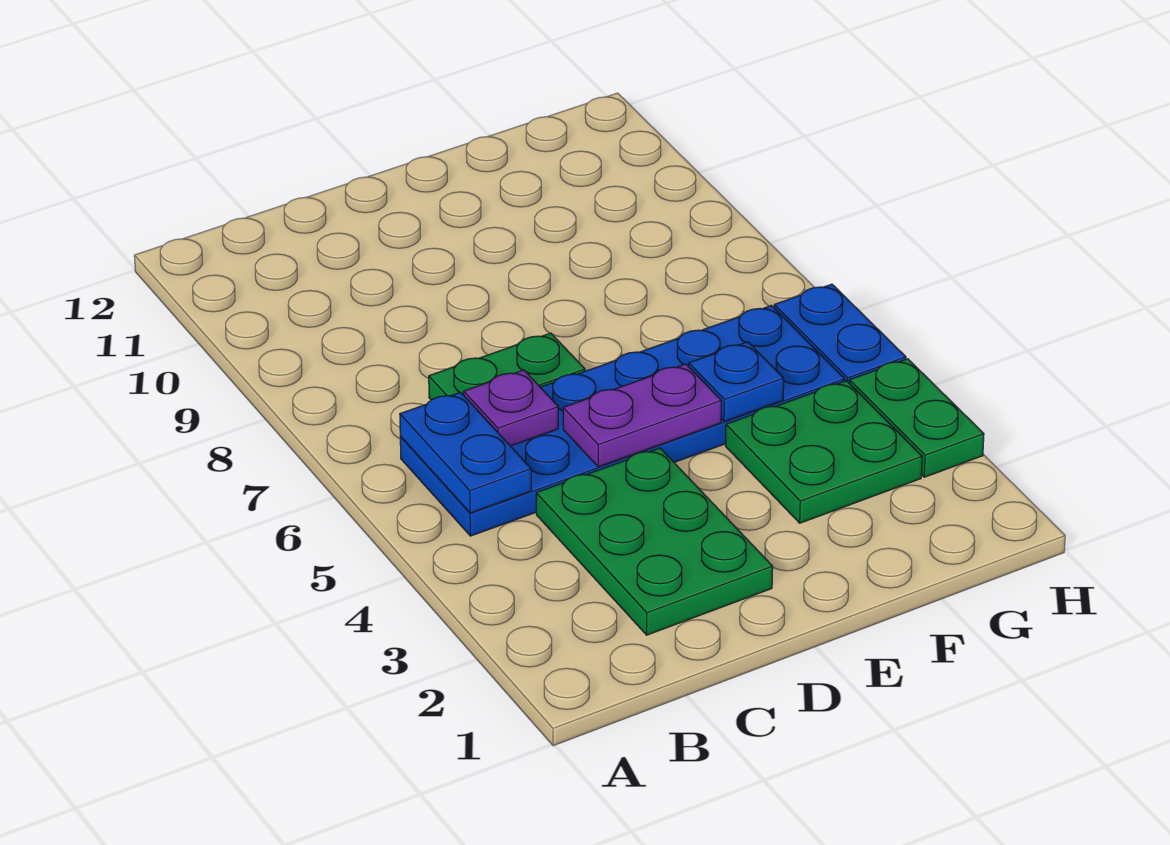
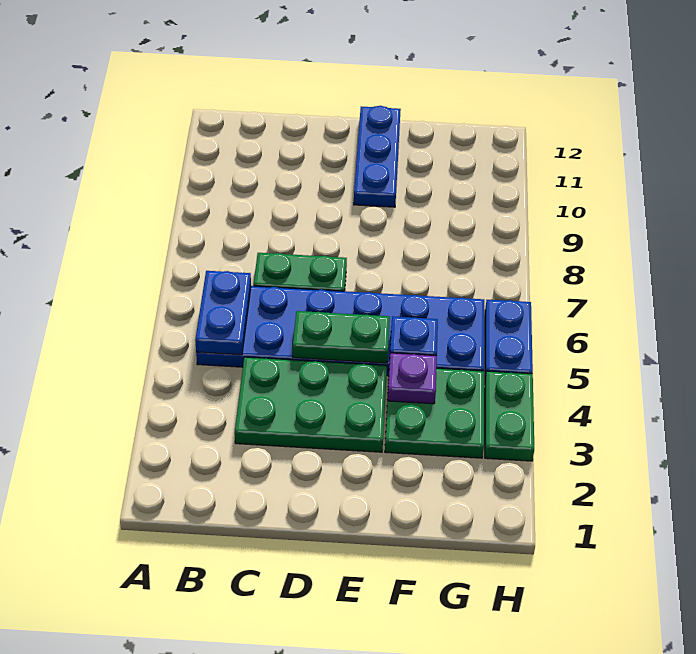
green 2x3 plate [536,448,773,635] -> green 2x3 plate turned to [235,357,387,452]
purple 1x1 plate [464,370,558,446] -> purple 1x1 plate moved to [388,353,437,404]
purple 1x2 plate [563,364,721,467] -> green 1x2 plate [293,311,390,363]
none -> blue 1x3 plate [354,106,401,207]

